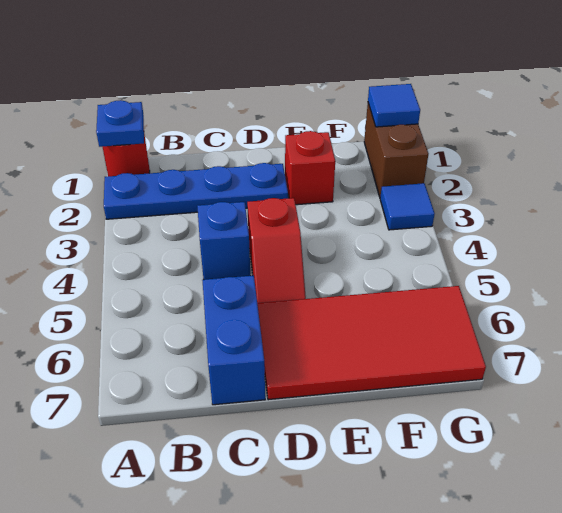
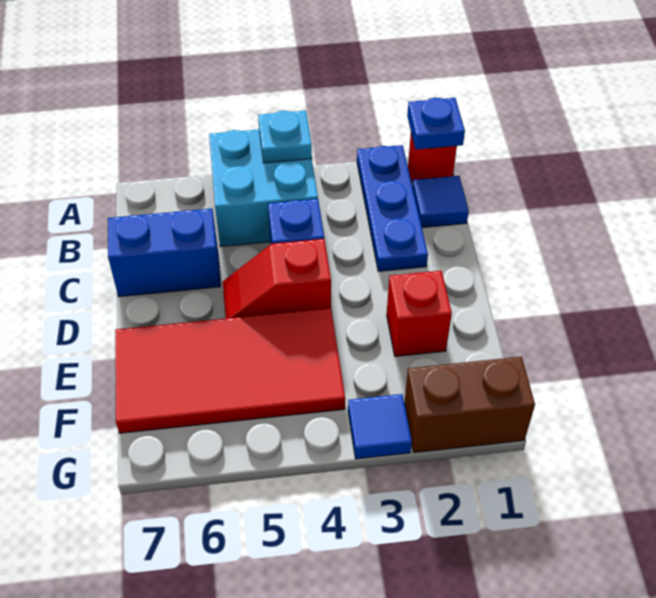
blue 1x4 plate [104,163,288,219] -> blue 1x3 plate [357,145,428,271]
none -> cyan 2x2 brick [209,129,318,247]
none -> cyan 1x1 plate [258,111,312,163]
red 2x4 tile [257,286,486,400] -> red 2x4 tile turned to [115,308,345,433]
blue 1x1 tile [368,84,420,127] -> blue 1x1 tile moved to [413,176,469,228]

